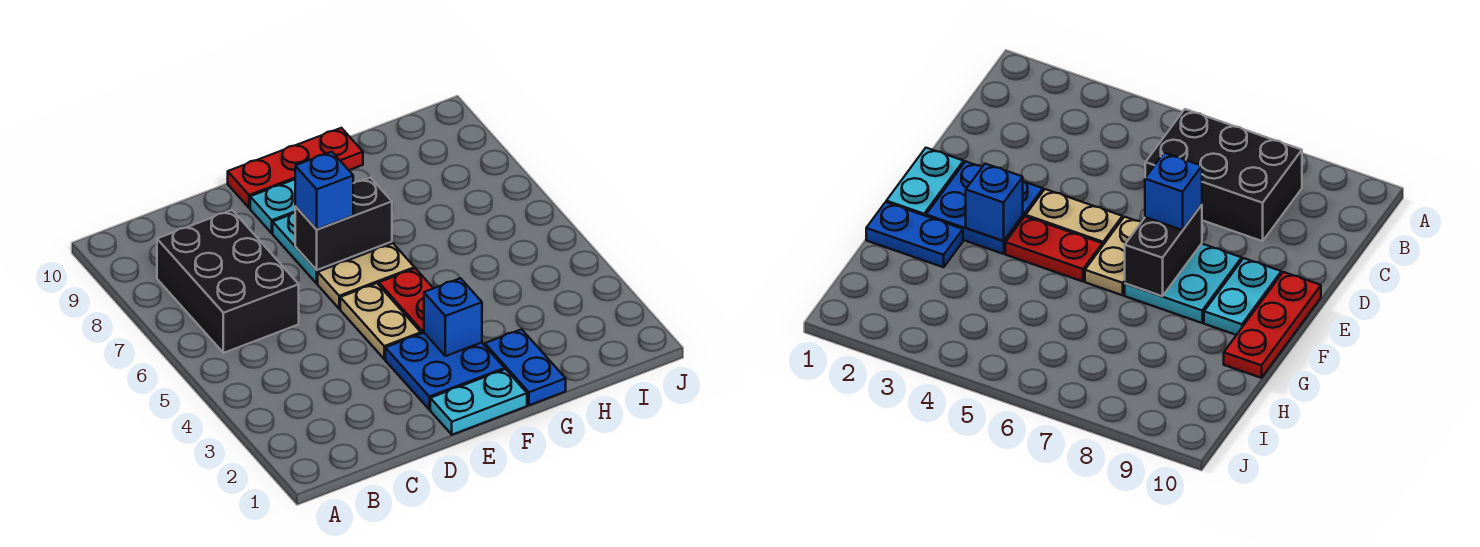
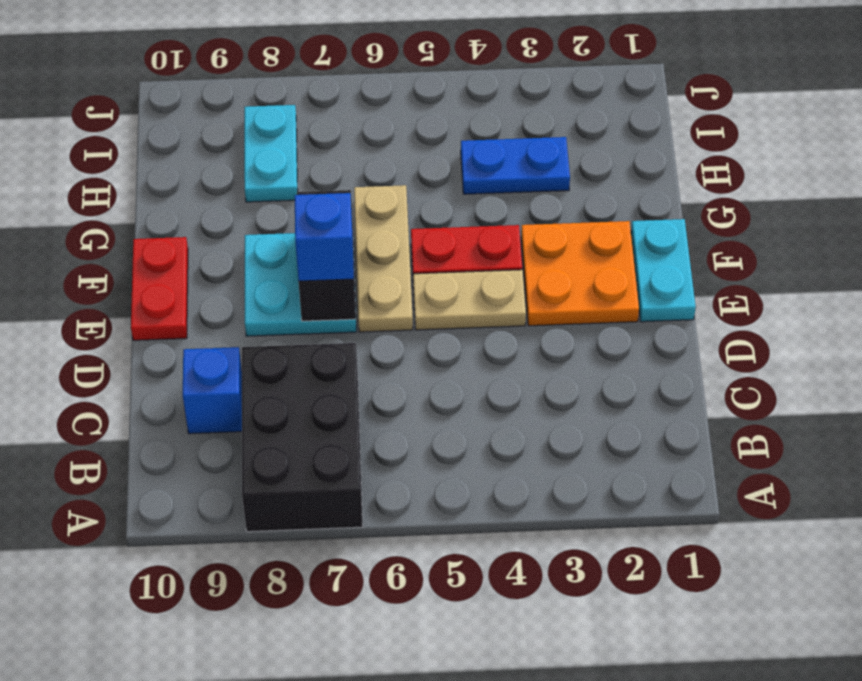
black 2x3 brick [157,210,299,353] -> black 2x3 brick turned to [242,343,363,532]
blue 2x2 plate [385,333,505,410] -> orange 2x2 plate [521,221,639,326]
tan 1x2 plate [318,243,414,309] -> tan 1x3 plate [354,185,413,332]
cyan 1x2 plate [250,179,295,233] -> cyan 1x2 plate moved to [244,105,298,202]
red 1x3 plate [228,128,363,208] -> red 1x2 plate [131,237,188,340]
blue 1x1 brick [424,278,482,356] -> blue 1x1 brick moved to [183,347,242,434]
blue 1x2 plate [485,329,566,405] -> blue 1x2 plate moved to [461,137,570,194]

